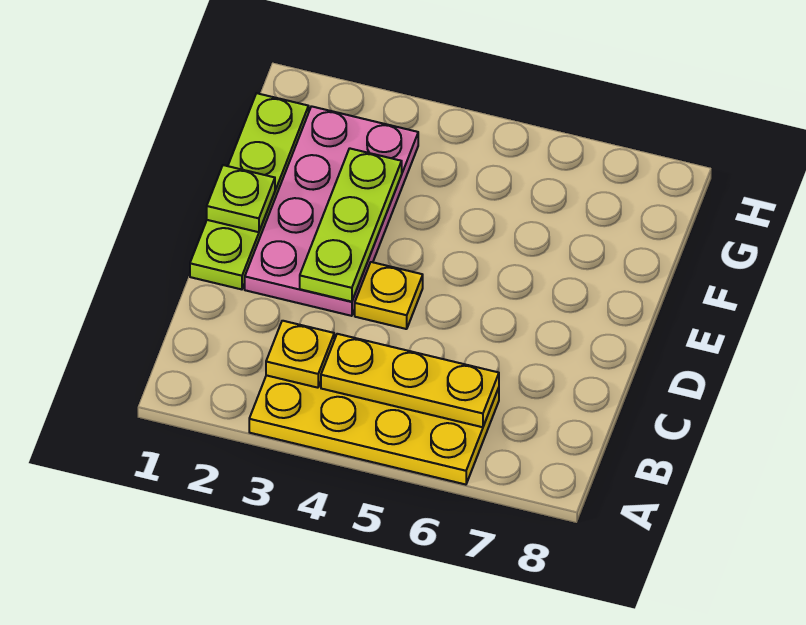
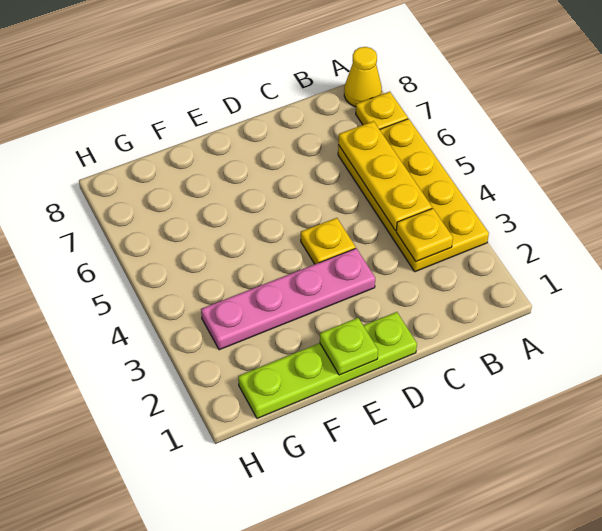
none -> yellow 1x1 plate [356,92,408,129]
none -> yellow 1x1 cone [344,47,382,107]
pink 2x4 plate [245,106,418,316] -> pink 1x4 plate [201,248,375,350]
lime 1x3 plate [300,148,402,302] -> none

